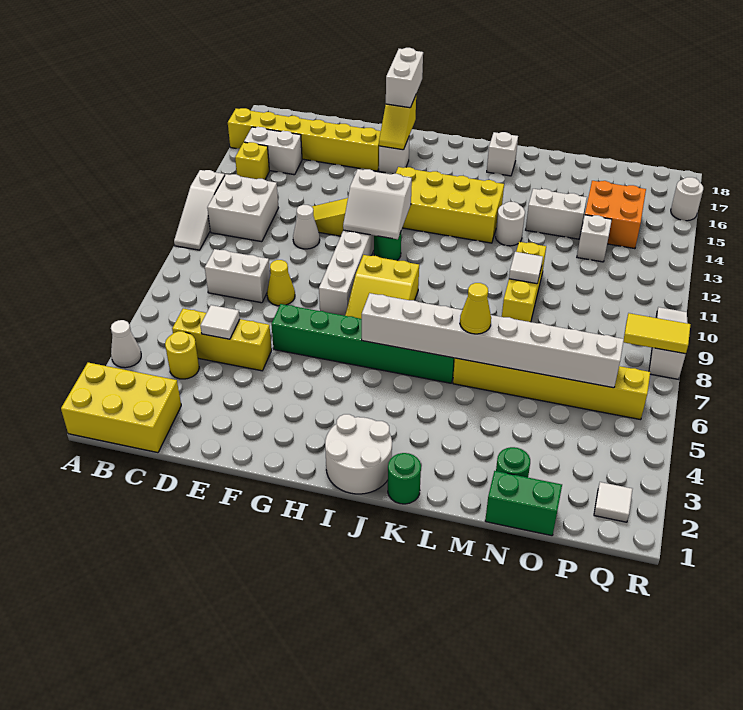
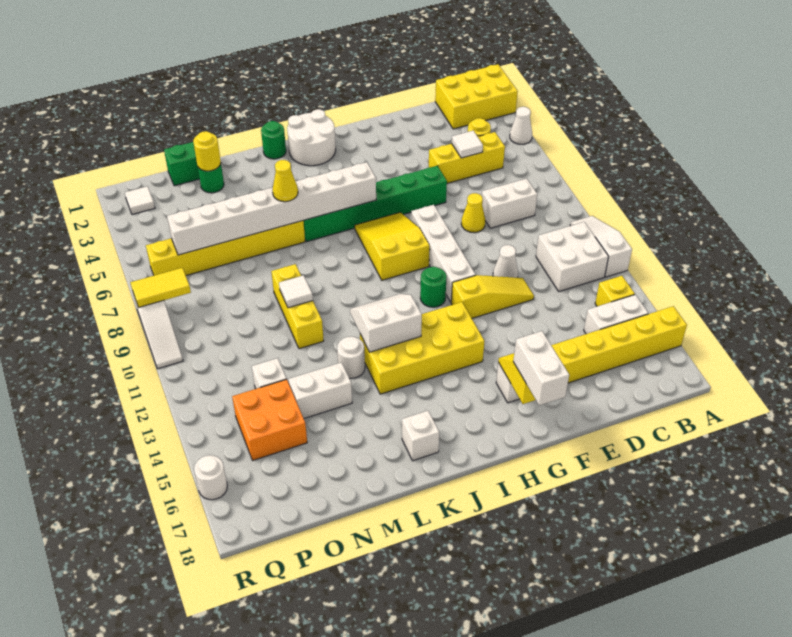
white 2x2 slope [343,169,412,239] -> white 2x2 slope moved to [350,294,422,352]
none -> yellow 1x1 round brick [193,131,221,171]

